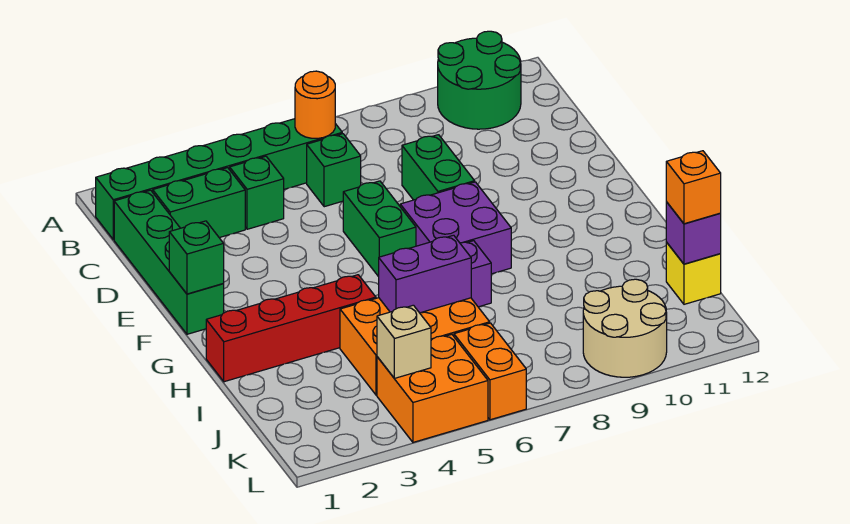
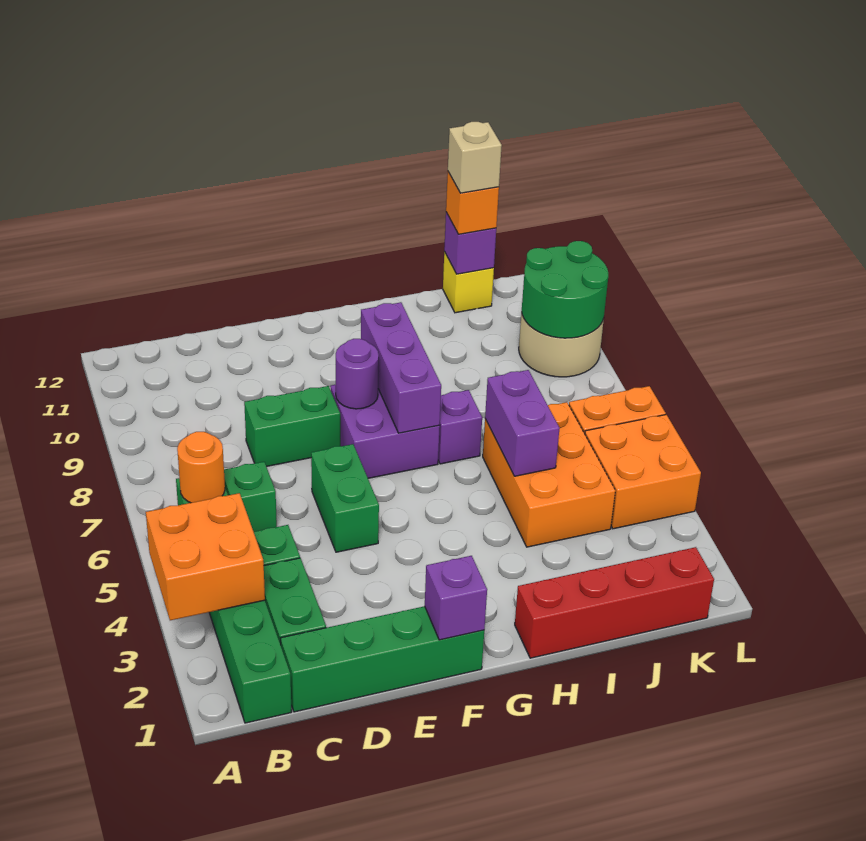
none -> orange 2x2 brick [146,493,265,620]
green 2x2 round brick [438,31,521,129] -> green 2x2 round brick moved to [522,241,608,338]
green 1x2 brick [343,181,416,277] -> green 1x2 brick turned to [311,444,379,552]
green 1x1 brick [169,221,224,294] -> purple 1x1 brick [425,556,487,640]
none -> purple 1x1 round brick [336,339,379,409]
none -> purple 1x3 brick [361,302,441,433]
red 1x4 brick [206,275,376,382] -> red 1x4 brick turned to [515,547,714,658]
tan 1x1 brick [377,305,431,378] -> tan 1x1 brick moved to [448,122,502,193]

